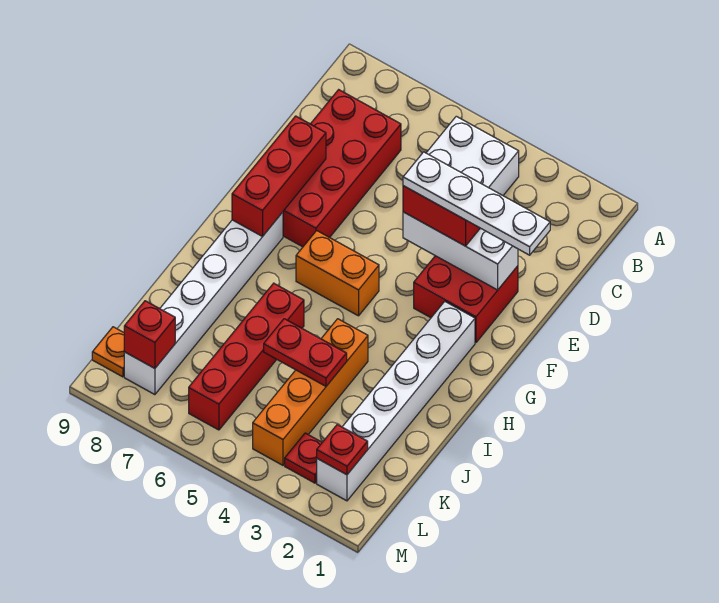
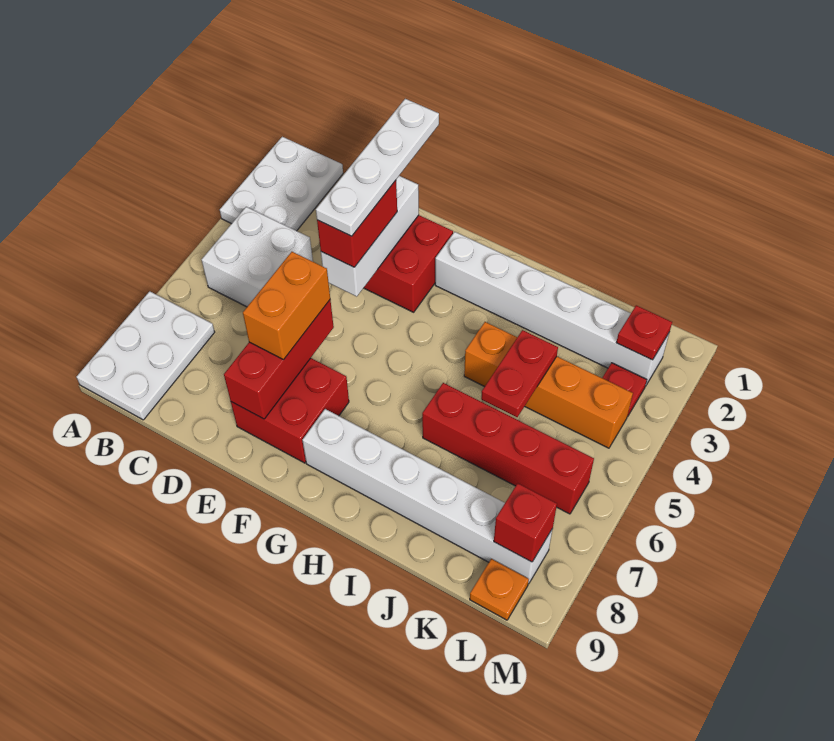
none -> white 2x3 plate [220,137,343,231]
none -> white 2x3 plate [76,291,215,420]
red 2x4 brick [283,90,401,247] -> red 2x2 brick [231,358,349,463]
red 1x3 brick [232,116,326,236] -> red 1x3 brick turned to [224,300,334,419]
orange 1x2 brick [296,231,379,316] -> orange 1x2 brick moved to [243,252,330,360]

